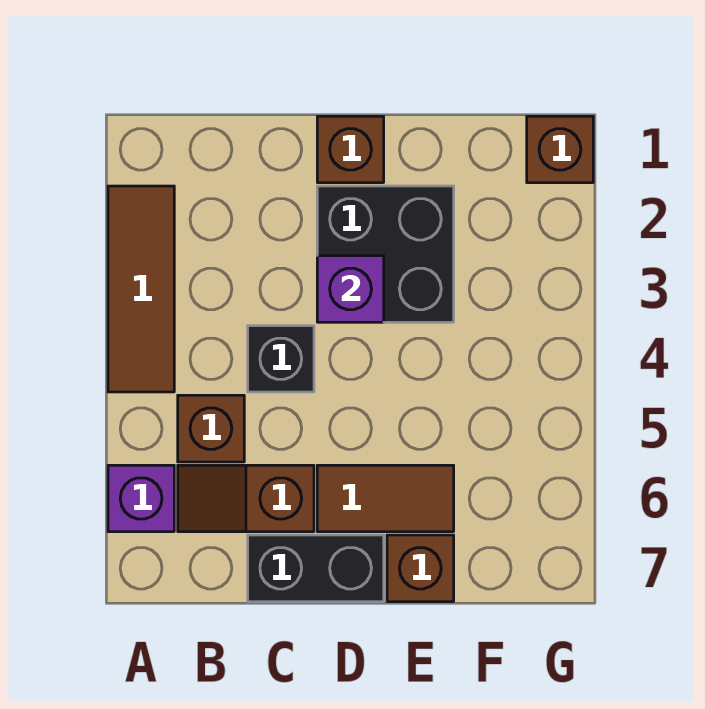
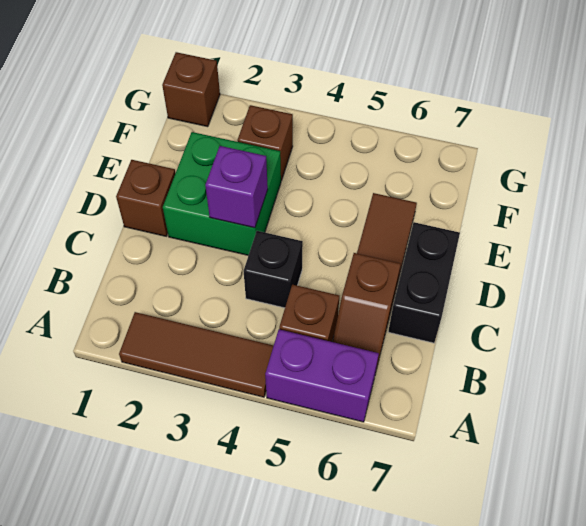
purple 1x1 brick [108,465,174,532] -> purple 1x2 brick [265,329,379,422]
black 2x2 brick [317,186,454,322] -> green 2x2 brick [163,132,281,255]
brown 1x1 brick [387,535,454,602] -> brown 1x1 brick moved to [237,105,293,181]

